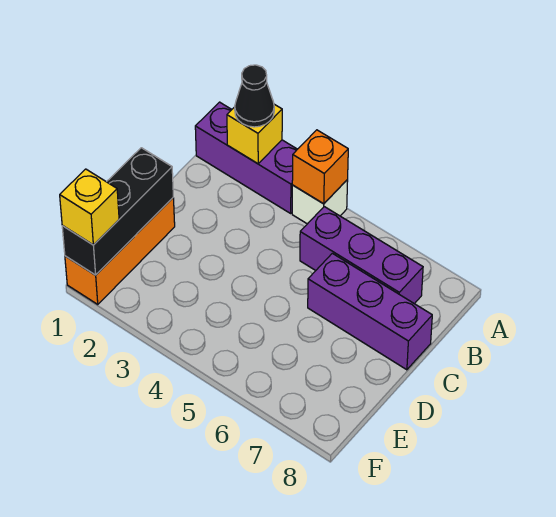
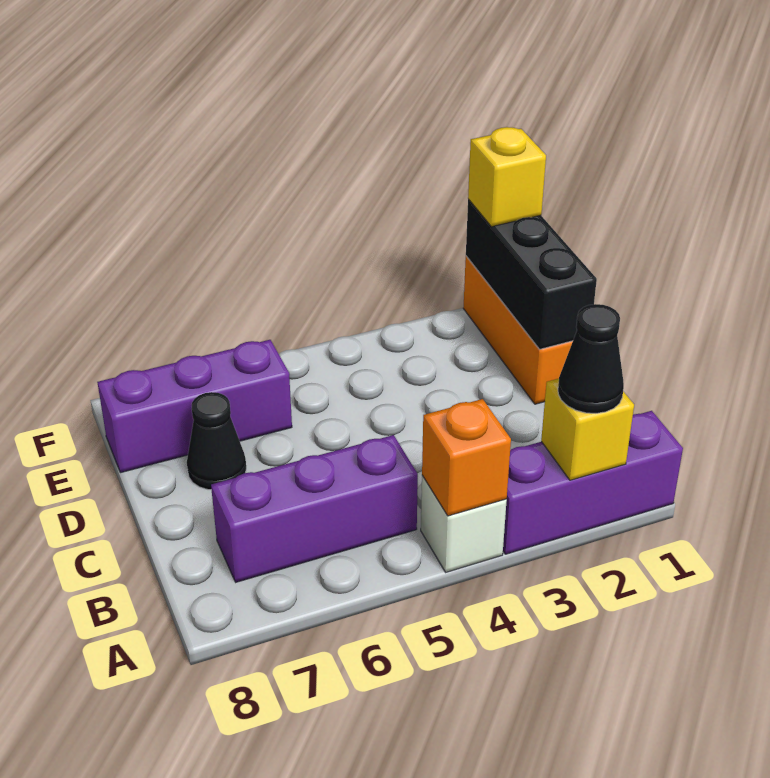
purple 1x3 brick [308,253,432,370] -> purple 1x3 brick moved to [97,340,292,473]
none -> black 1x1 cone [187,392,246,490]

